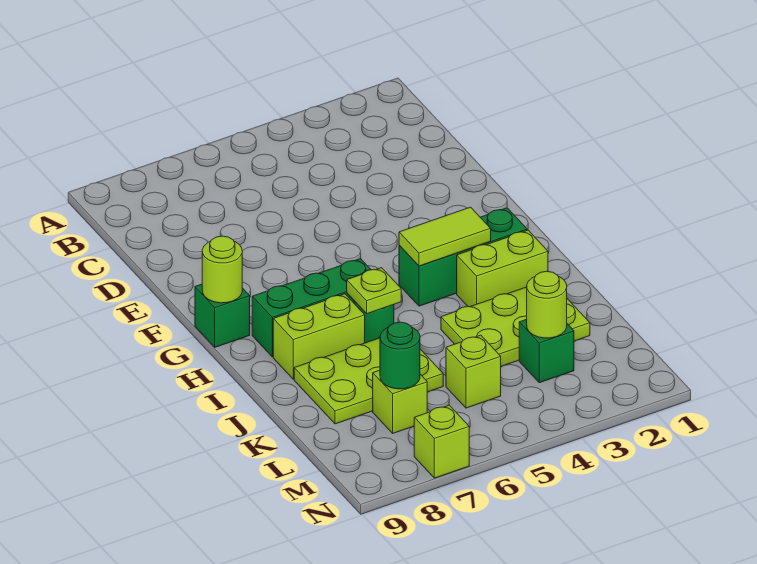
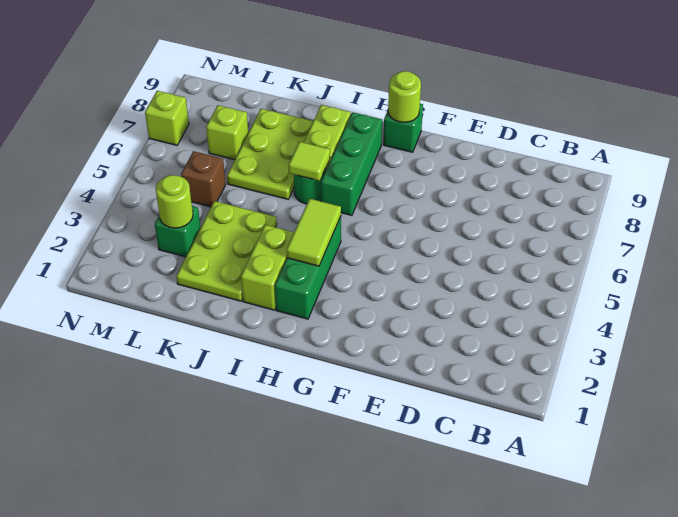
lime 1x1 plate [347,268,401,314] -> lime 1x1 tile [289,142,330,181]
lime 1x1 brick [446,335,501,408] -> brown 1x1 brick [181,151,226,207]
green 1x1 round brick [380,322,420,389] -> none

